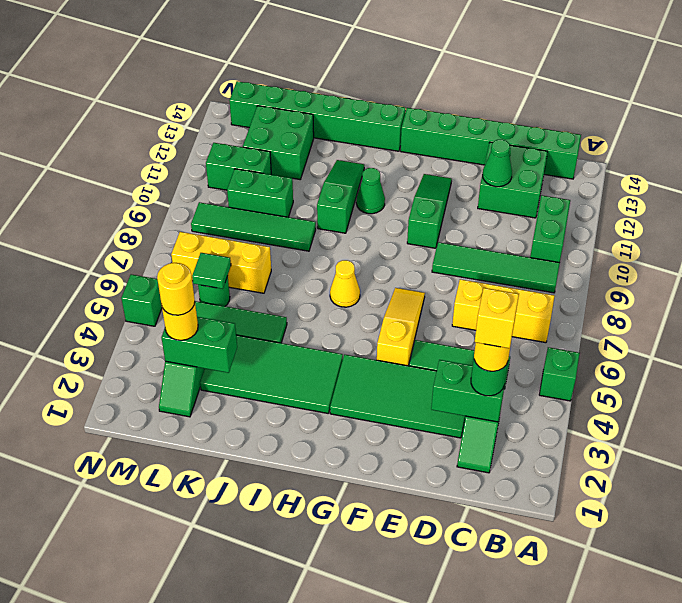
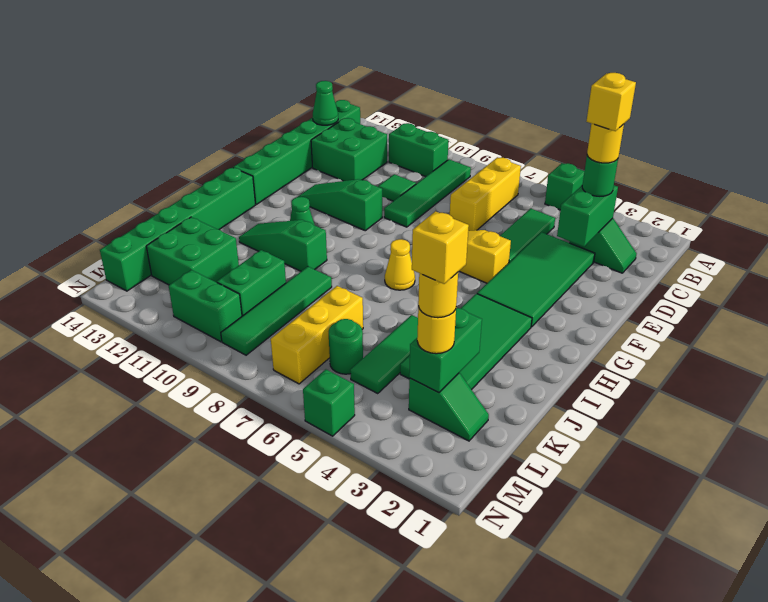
green 1x1 cone [483,140,512,187] -> green 1x1 cone moved to [313,81,338,125]
none -> yellow 1x1 brick [412,211,469,284]
green 1x1 tile [192,253,231,289] -> green 1x1 tile moved to [378,174,416,201]
green 1x2 brick [206,143,271,190] -> green 1x2 brick turned to [169,270,242,342]

